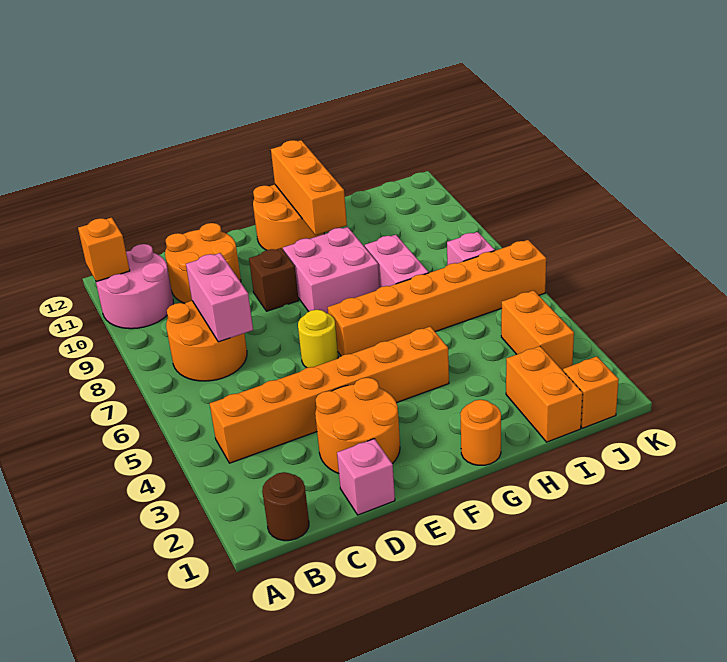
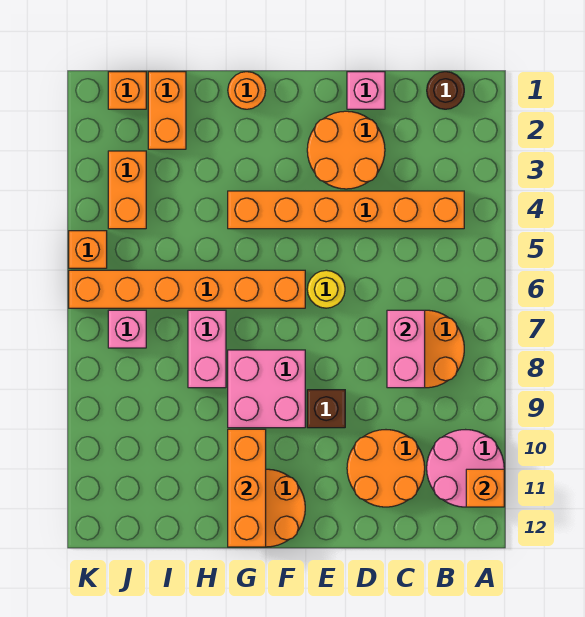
none -> orange 1x1 brick [69,231,107,268]

